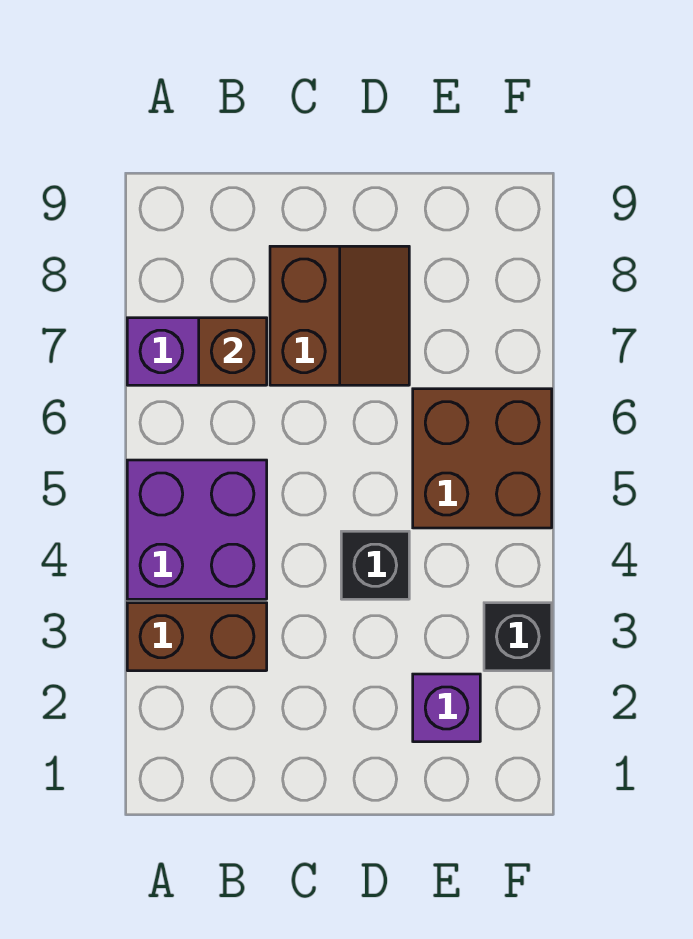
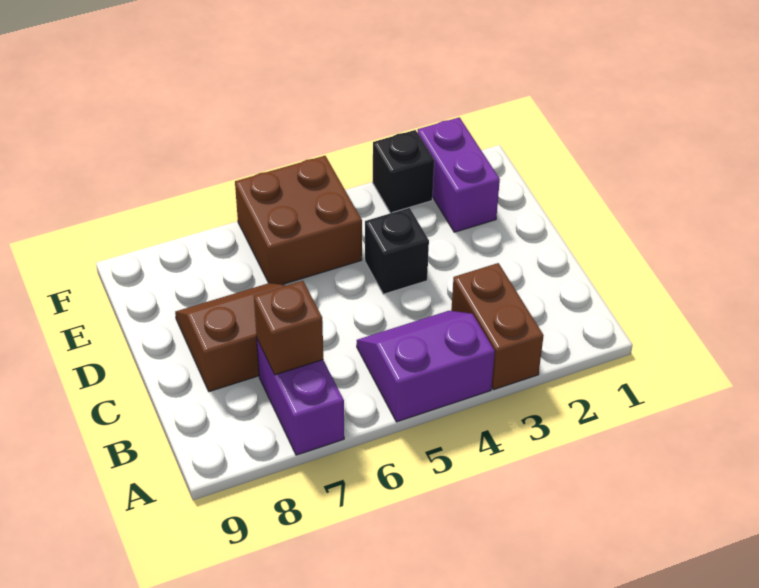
purple 2x2 brick [127,460,267,599] -> purple 2x2 slope [357,311,495,422]
purple 1x1 brick [413,674,480,742] -> purple 1x2 brick [418,117,500,232]

